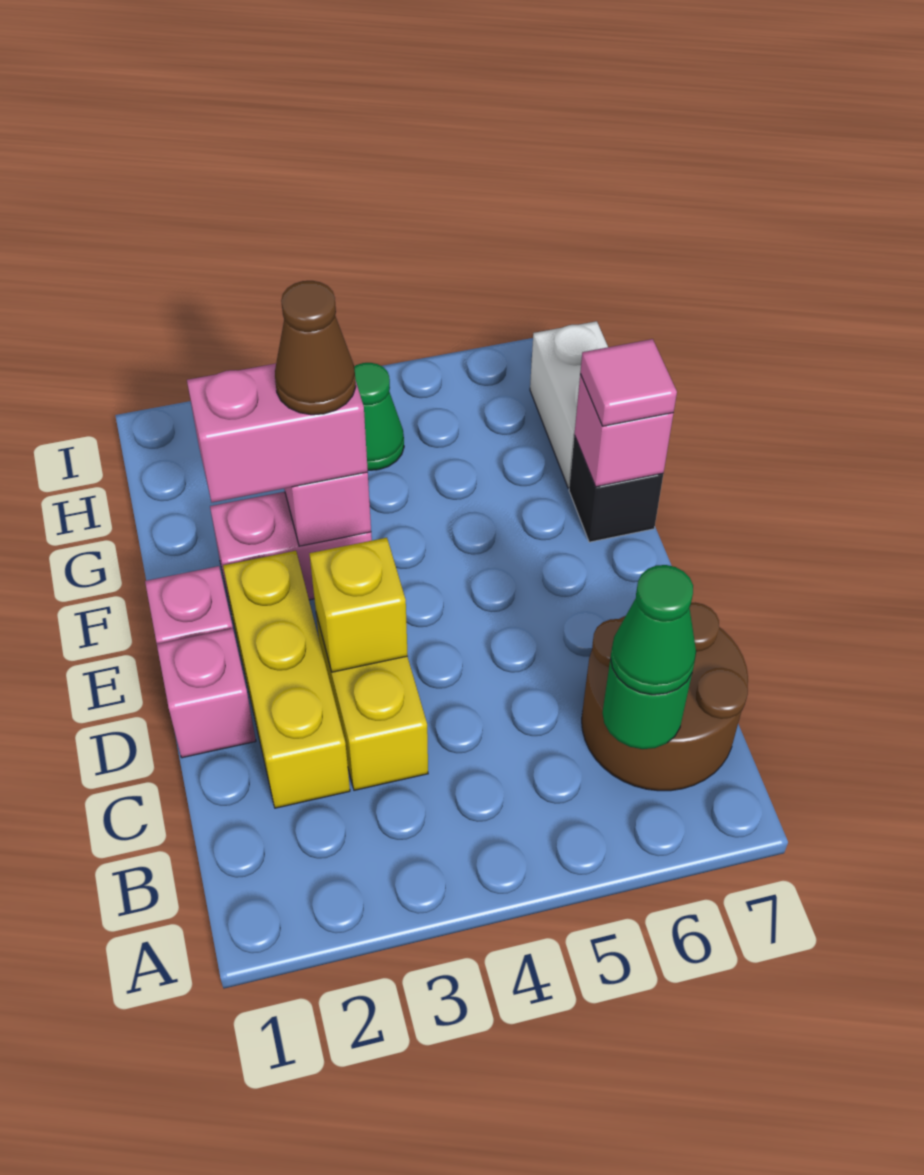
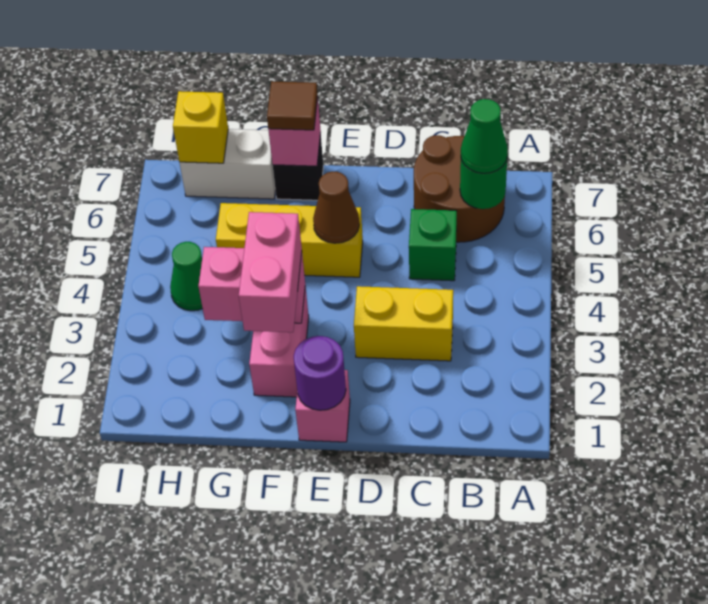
yellow 1x3 brick [223,551,350,808] -> yellow 1x3 brick moved to [216,203,363,277]
none -> green 1x1 brick [409,209,457,281]
pink 1x1 brick [157,628,256,758] -> none
yellow 1x1 brick [309,538,408,672] -> yellow 1x1 brick moved to [173,91,228,163]
none -> purple 1x1 round brick [294,336,346,410]
brown 1x1 cone [275,281,356,415] -> brown 1x1 cone moved to [313,172,359,243]
pink 1x1 tile [580,339,677,426] -> brown 1x1 tile [267,81,318,130]

